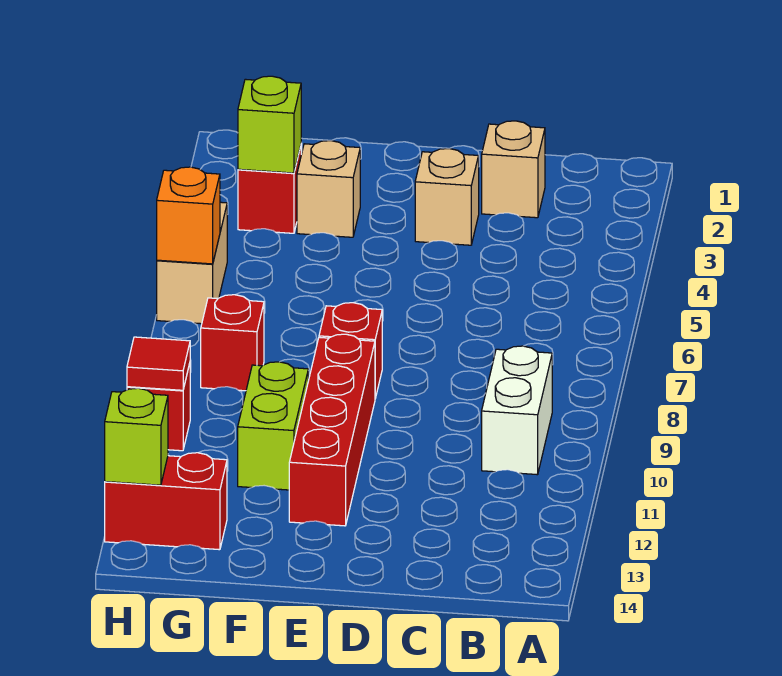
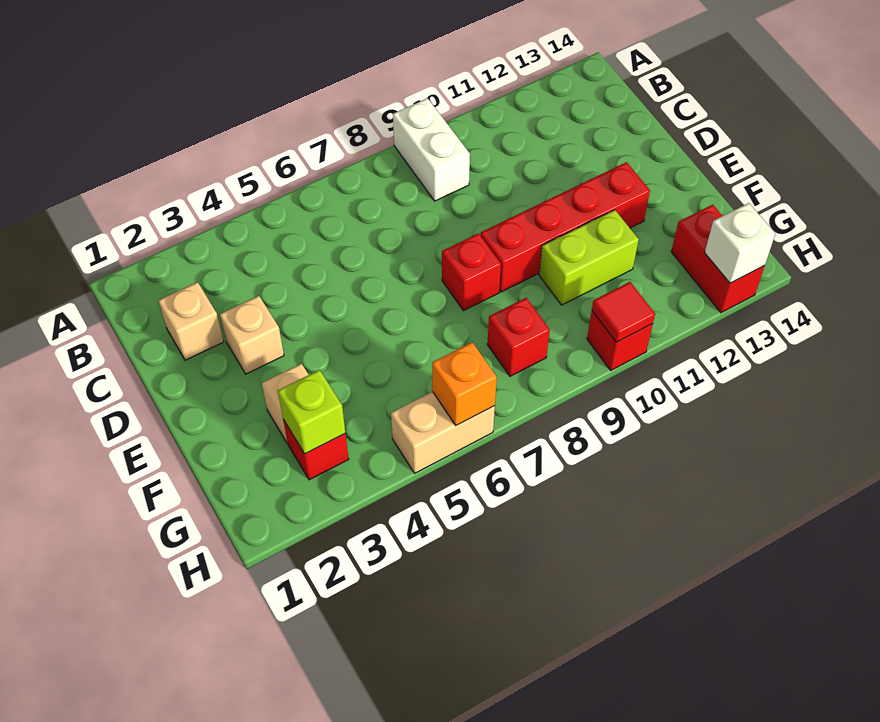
white 1x2 brick [482,346,552,475] -> white 1x2 brick turned to [393,98,470,201]
lime 1x1 brick [105,388,168,485] -> white 1x1 brick [705,203,775,283]

